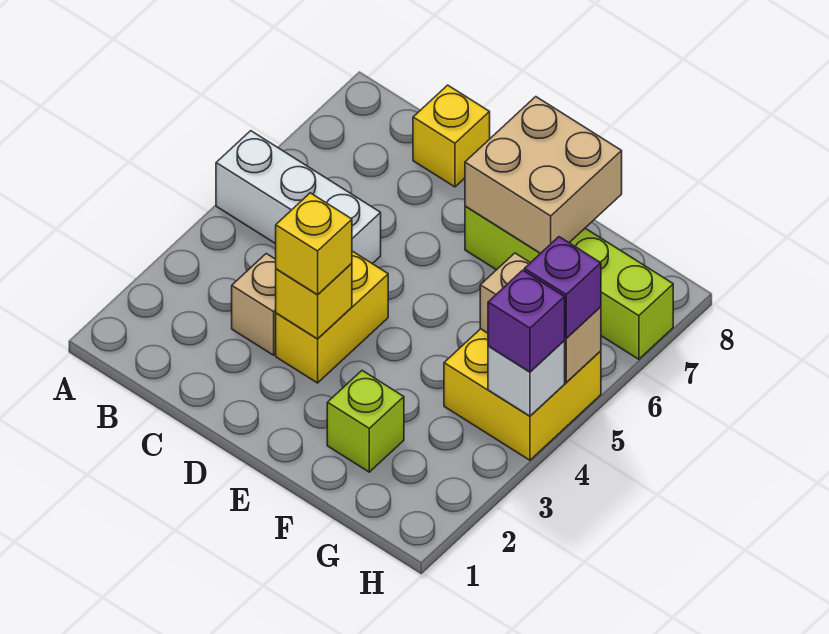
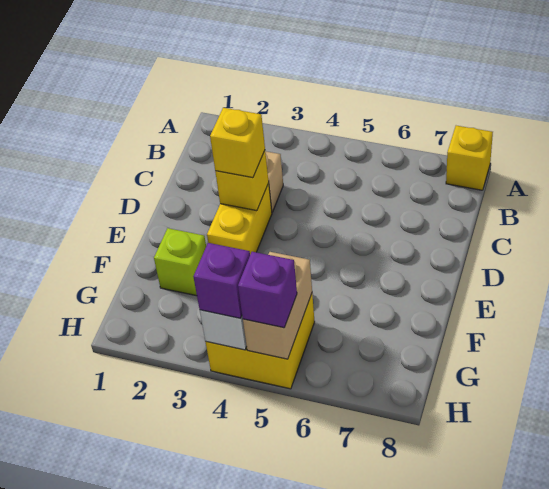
white 1x3 brick [216,131,381,264] -> none
yellow 1x1 brick [413,85,490,187] -> yellow 1x1 brick moved to [446,126,493,190]
yellow 1x2 brick [276,251,388,383] -> yellow 1x2 brick turned to [207,183,272,254]
lime 1x4 brick [465,206,673,359] -> none
tan 2x2 brick [465,97,622,253] -> none

